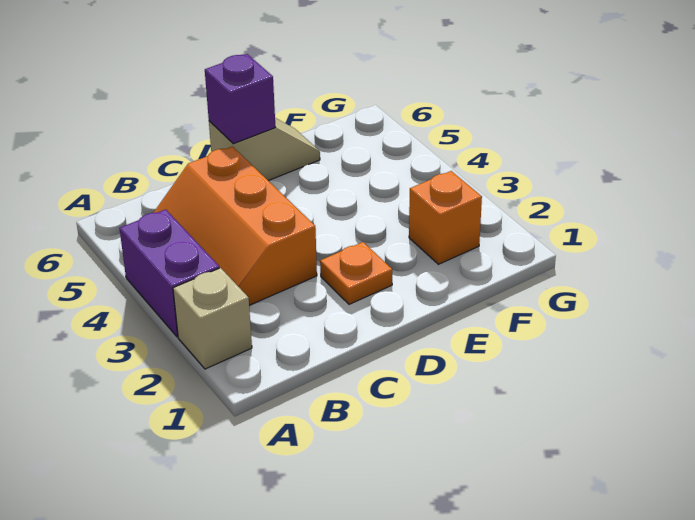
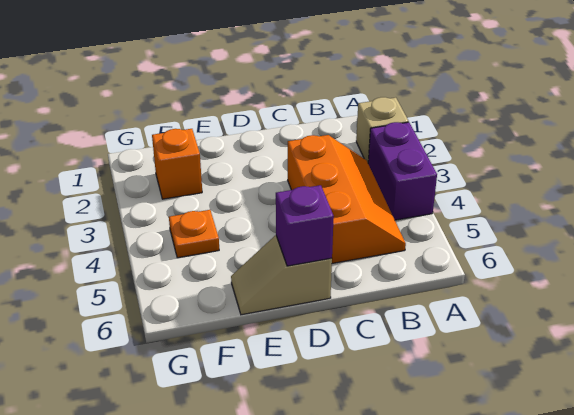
orange 1x1 plate [320,242,392,304] -> orange 1x1 plate moved to [169,210,219,258]

